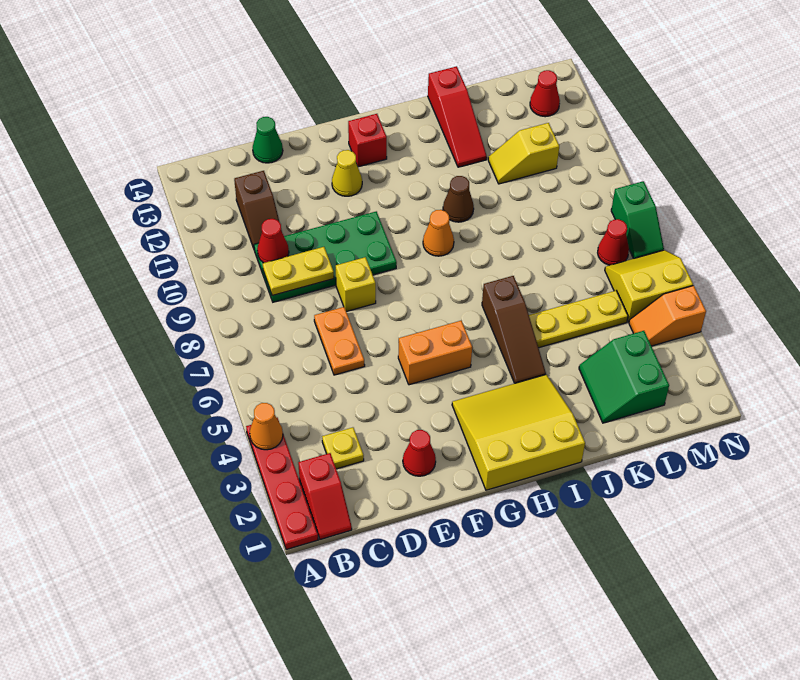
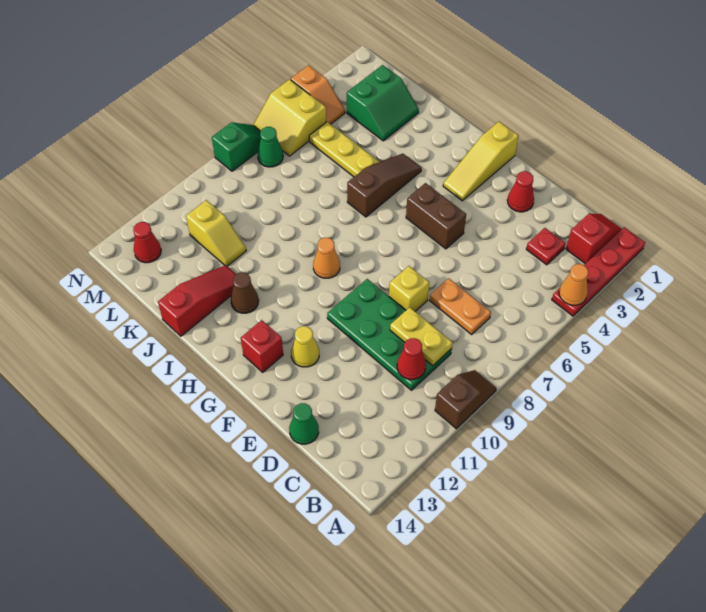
yellow 1x1 plate [322,427,364,469] -> red 1x1 plate [526,228,565,265]
brown 1x2 slope [234,171,282,248] -> brown 1x2 slope moved to [435,370,496,429]
orange 1x2 plate [314,307,365,375] -> orange 1x2 plate turned to [430,278,491,334]
orange 1x2 brick [398,320,472,385] -> brown 1x2 brick [406,183,466,249]
yellow 3x3 slope [452,375,585,490] -> yellow 1x3 slope [443,122,518,201]
brown 1x1 cone [443,176,474,222] -> brown 1x1 cone moved to [231,273,259,313]
red 1x1 cone [598,219,629,265] -> green 1x1 cone [258,127,283,167]

